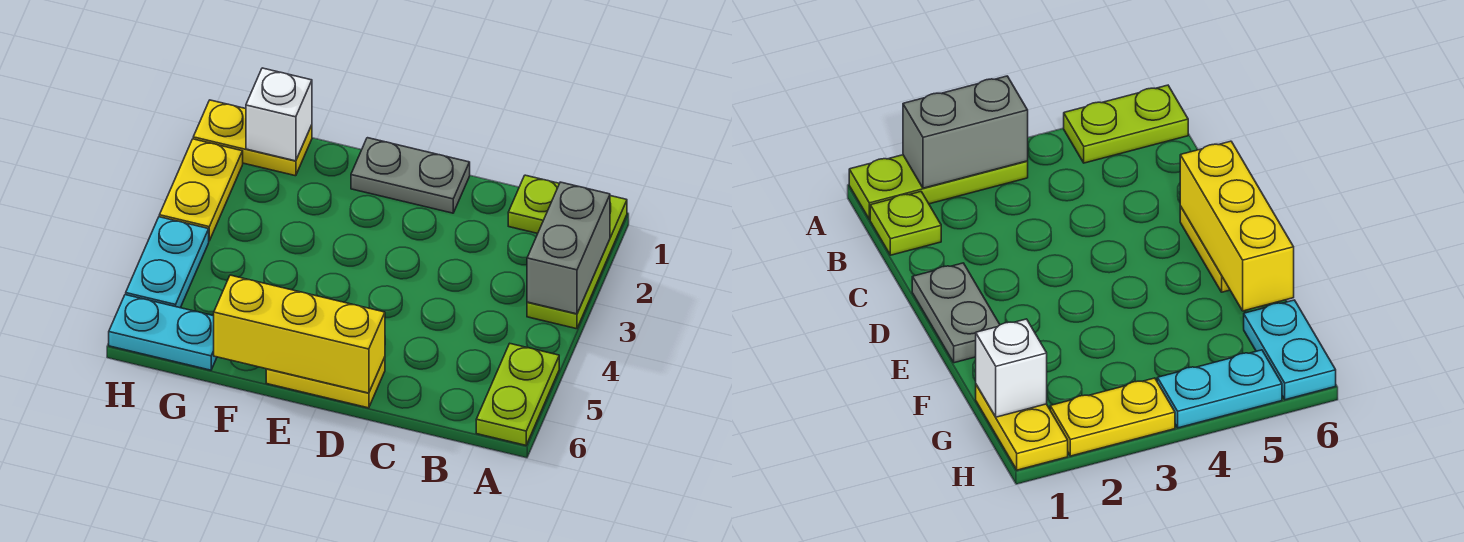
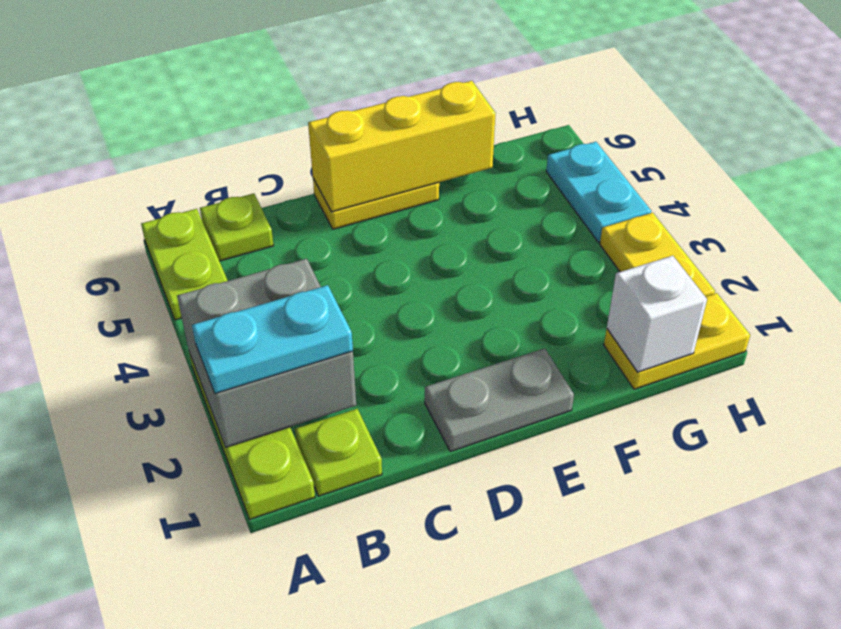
grey 1x2 brick [527,182,610,314] -> grey 2x2 brick [177,259,356,448]
none -> lime 1x1 plate [200,194,274,261]
cyan 1x2 plate [109,295,217,370] -> cyan 1x2 plate moved to [192,285,353,394]

